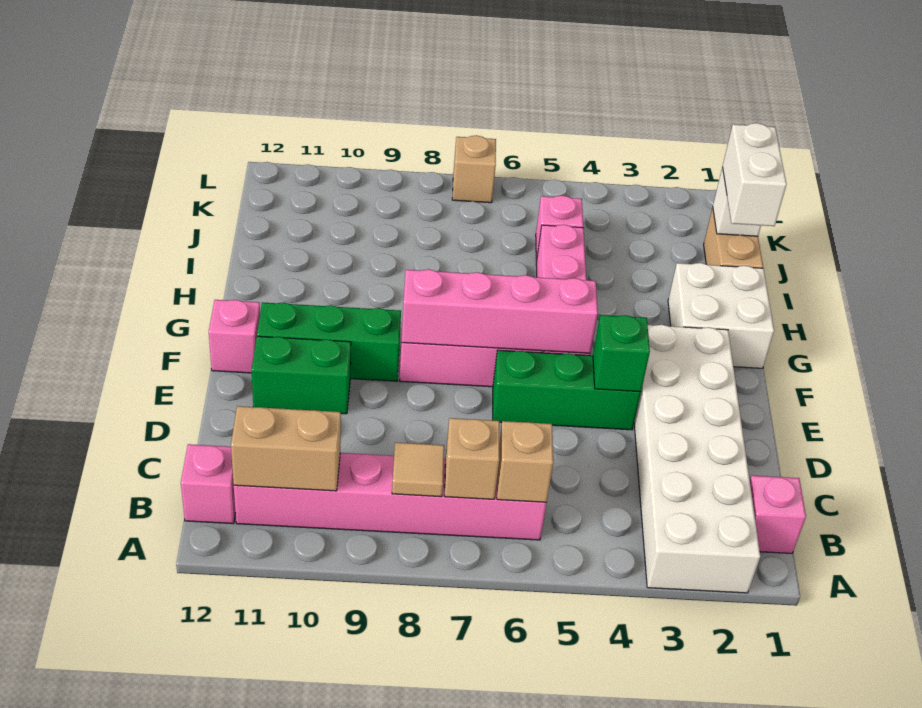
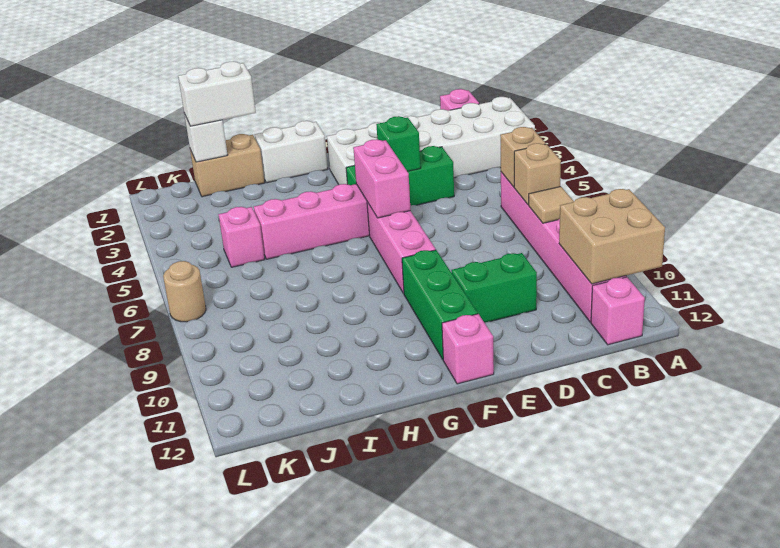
tan 1x2 brick [231,406,341,491] -> tan 2x2 brick [559,189,665,284]
green 1x3 brick [493,350,641,430] -> green 1x3 brick turned to [346,146,454,205]
green 1x2 brick [252,336,351,414] -> green 1x2 brick turned to [451,253,537,323]
pink 1x4 brick [401,269,598,353] -> pink 1x2 brick [353,139,411,218]
white 2x2 brick [668,263,774,368] -> white 1x2 brick [255,121,328,183]
tan 1x1 brick [452,135,496,203] -> tan 1x1 round brick [163,261,206,322]

